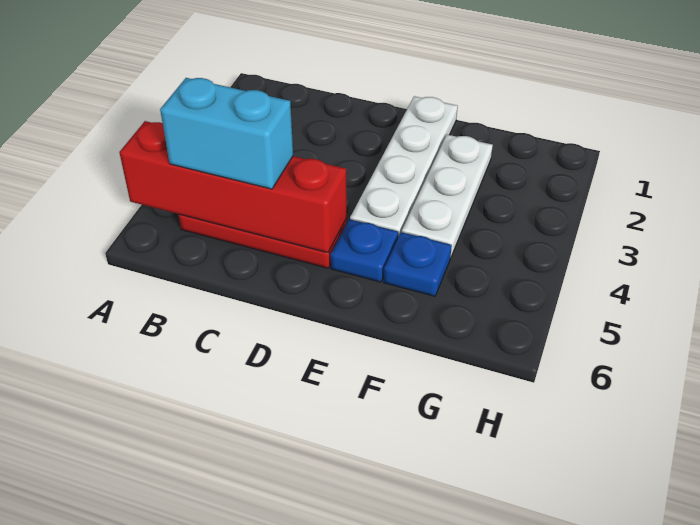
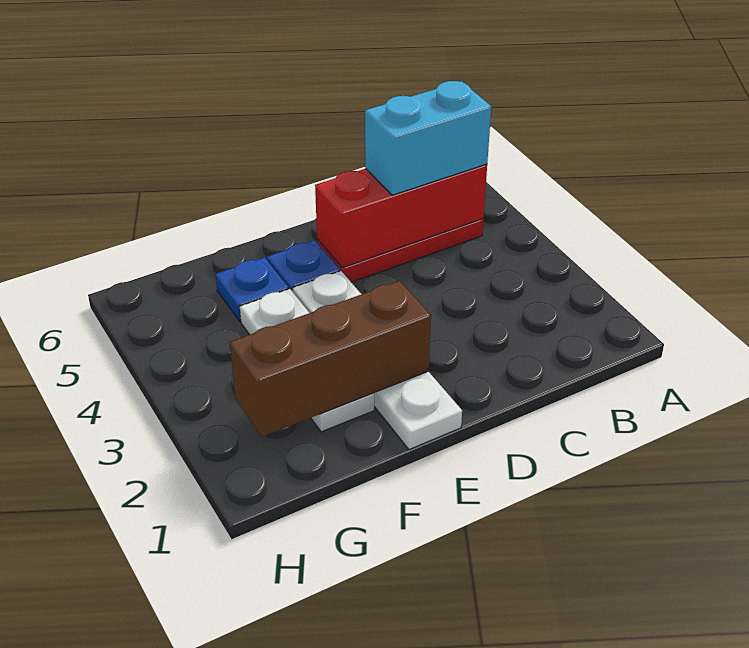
red 1x4 brick [119,121,347,253] -> red 1x3 brick [315,164,487,268]
none -> brown 1x3 brick [230,281,431,437]

